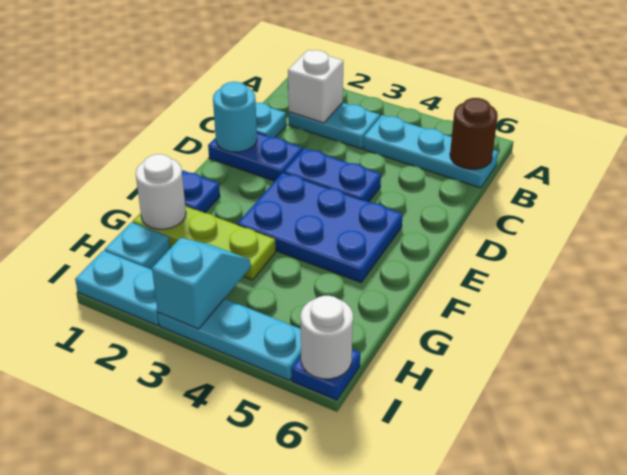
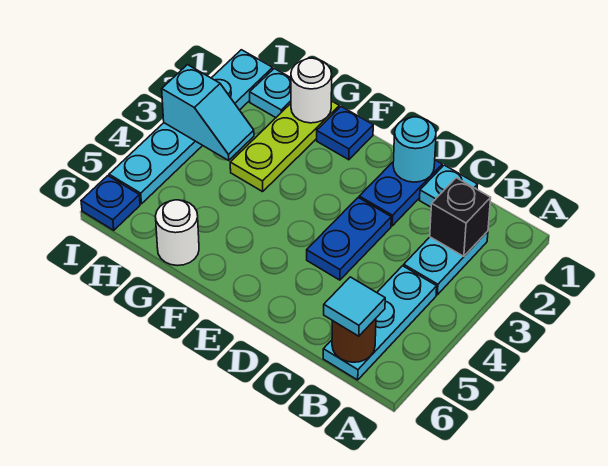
white 1x1 brick [288,50,343,123] -> black 1x1 brick [430,178,491,256]
none -> cyan 1x1 tile [324,277,385,336]
blue 2x3 plate [237,173,403,282] -> none
white 1x1 round brick [301,296,353,379] -> white 1x1 round brick moved to [156,200,199,266]

